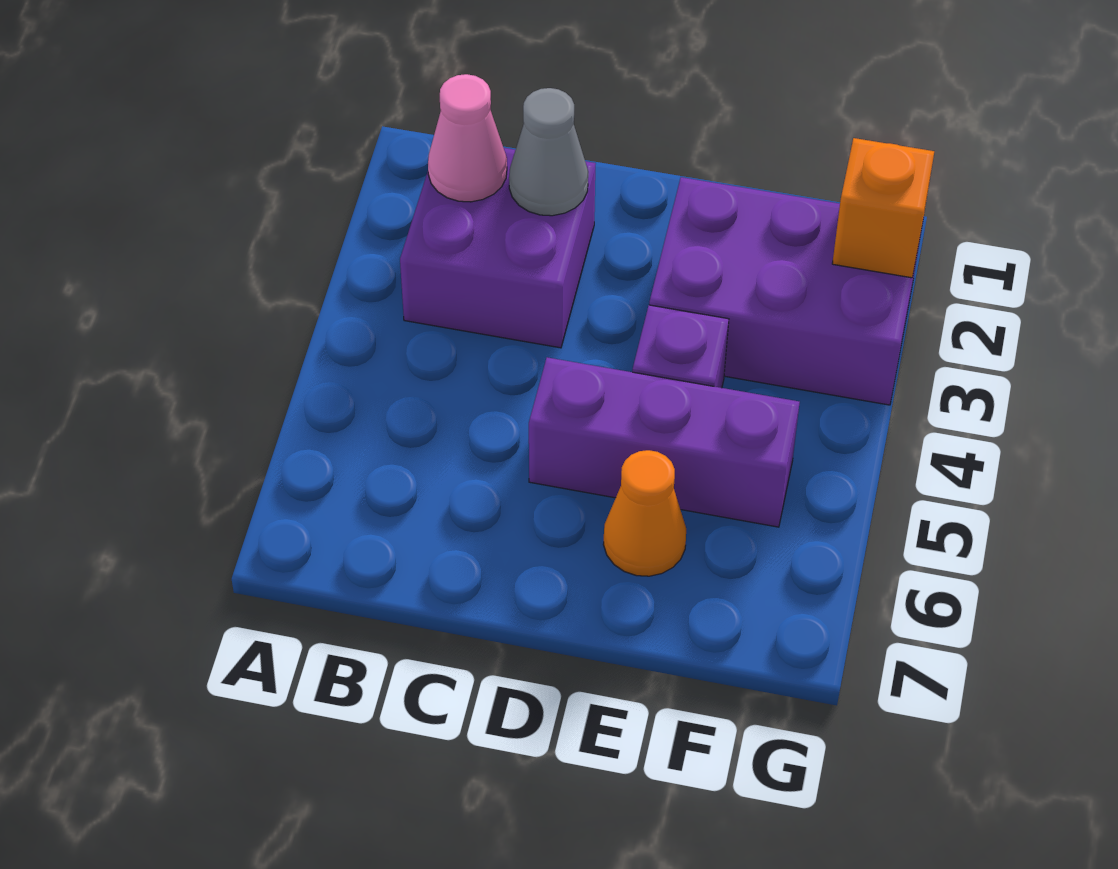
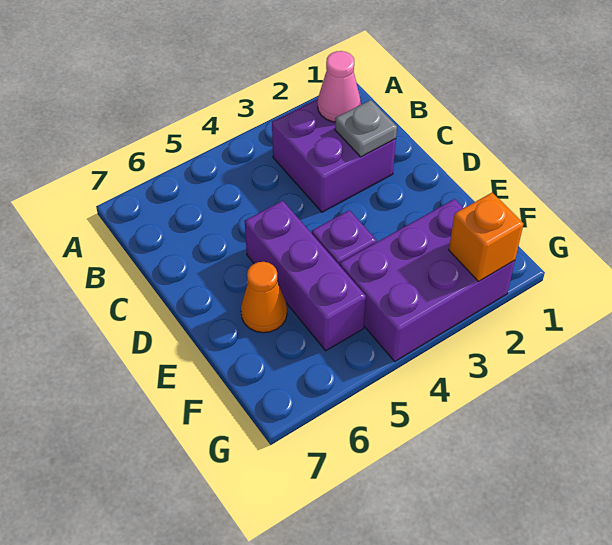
grey 1x1 cone [509,88,588,216] -> grey 1x1 plate [335,100,397,157]
purple 2x3 brick [649,177,922,405] -> purple 2x3 brick turned to [340,199,515,361]

